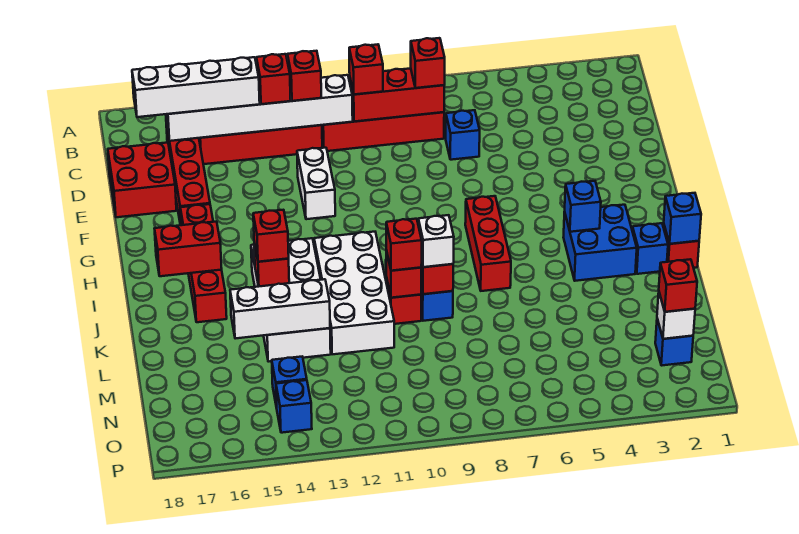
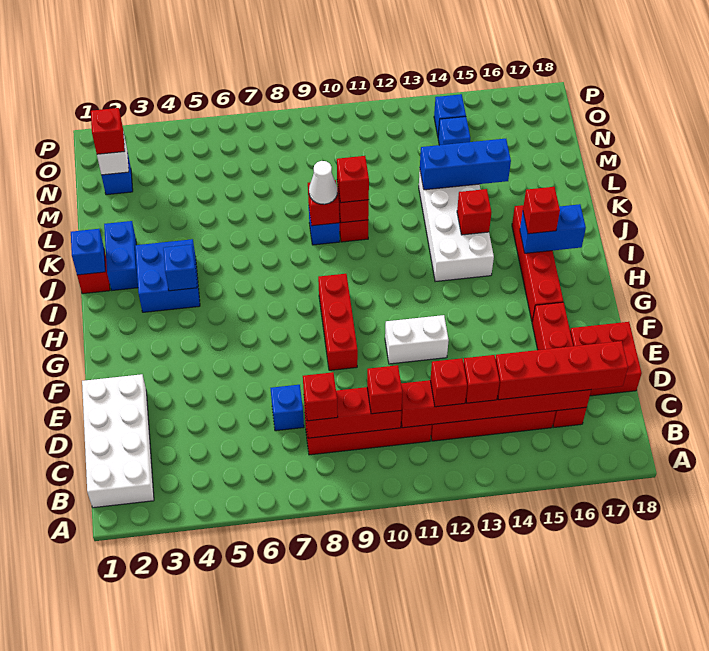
white 1x6 brick [166,75,353,141] -> red 1x6 brick [401,380,591,428]
white 1x4 brick [132,57,260,117] -> red 1x4 brick [495,341,628,400]
white 1x2 brick [297,148,335,219] -> white 1x2 brick turned to [385,315,449,364]
red 1x3 brick [465,196,511,291] -> red 1x3 brick moved to [318,274,358,370]
white 2x4 brick [314,232,394,354] -> white 2x4 brick moved to [82,374,154,508]
red 1x2 brick [154,222,222,276] -> blue 1x2 brick [520,204,586,253]
blue 1x1 brick [632,223,668,274] -> blue 1x2 brick [104,221,138,290]
red 1x1 brick [253,210,289,262] -> red 1x1 brick moved to [523,187,560,234]
white 1x1 brick [418,215,454,267] -> white 1x1 cone [309,161,337,204]
white 1x3 brick [230,279,330,339] -> blue 1x3 brick [420,139,511,190]

